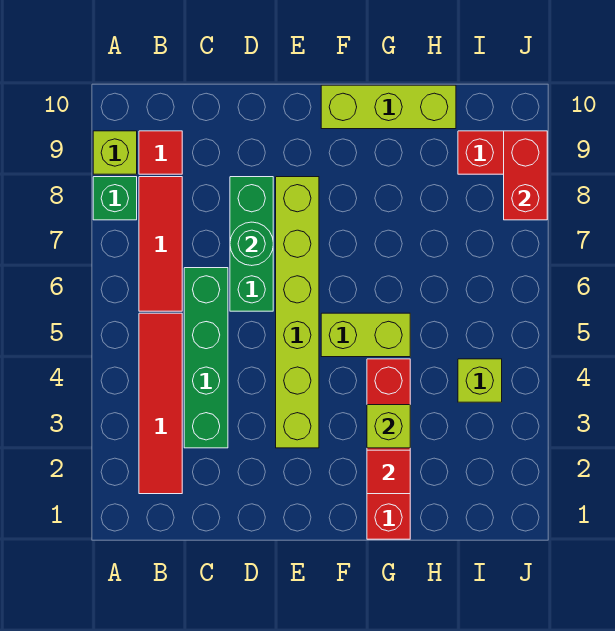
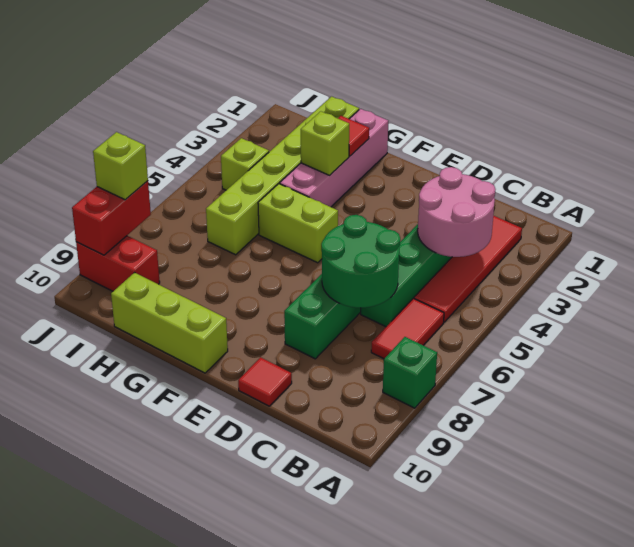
lime 1x1 brick [93,131,137,174] -> lime 1x1 brick moved to [93,132,148,200]
none -> pink 2x2 round brick [418,167,495,257]
red 1x3 tile [139,177,182,311] -> red 1x2 tile [371,298,444,359]
red 1x1 tile [139,131,182,174] -> red 1x1 tile moved to [238,357,292,406]
green 1x1 round brick [230,222,273,266] -> green 2x2 round brick [321,215,400,308]
lime 1x6 brick [276,177,319,448] -> lime 1x6 brick moved to [206,96,359,255]
red 1x4 brick [367,359,410,539] -> pink 1x4 brick [280,109,388,207]

